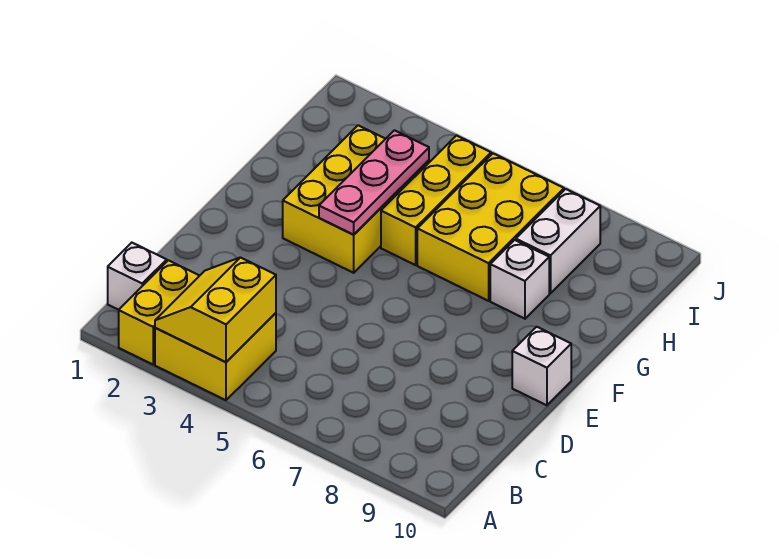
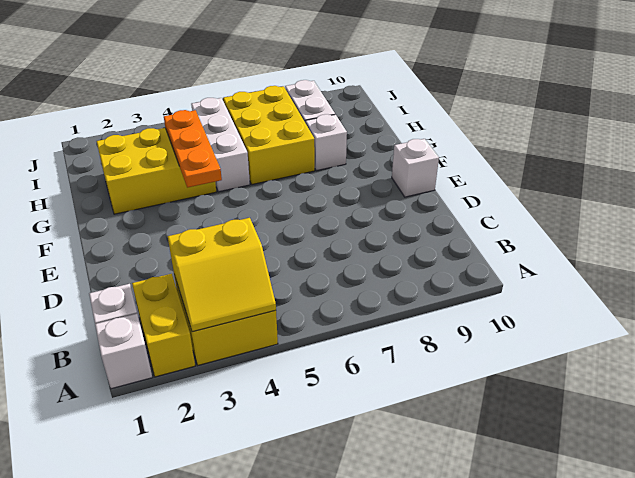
none -> white 1x1 brick [95,314,152,389]
yellow 2x2 slope [155,257,276,362] -> yellow 2x2 slope turned to [168,218,276,332]
yellow 2x3 brick [283,125,429,273] -> yellow 2x3 brick turned to [97,128,217,214]
pink 1x3 plate [319,130,429,235] -> orange 1x3 plate [164,110,222,188]
yellow 1x3 brick [381,136,491,265] -> white 1x3 brick [191,98,250,192]

